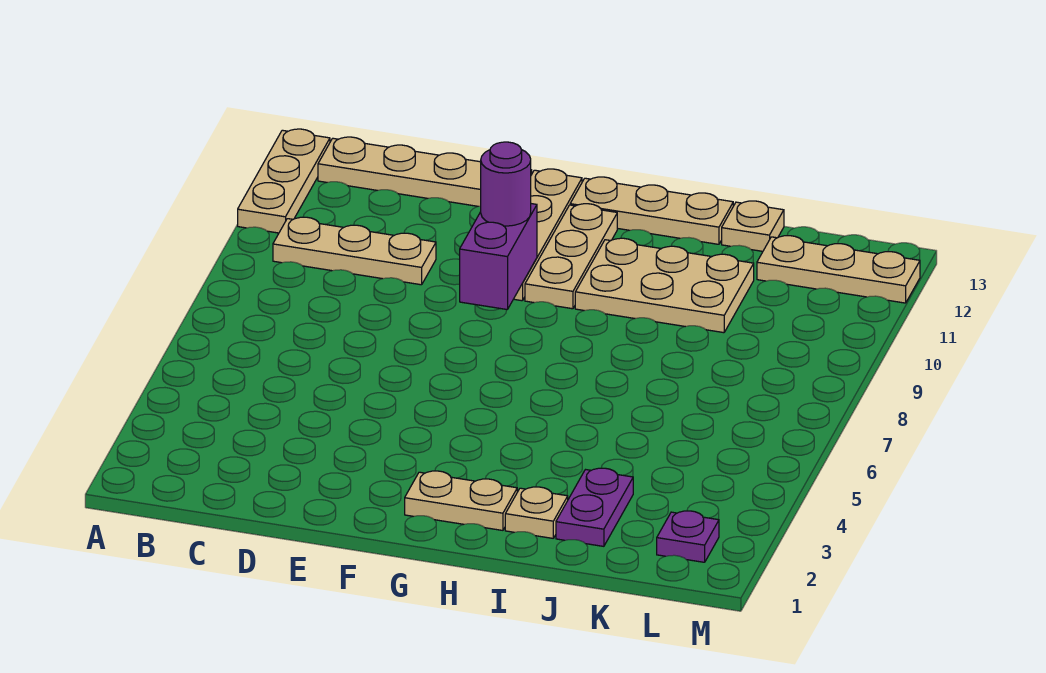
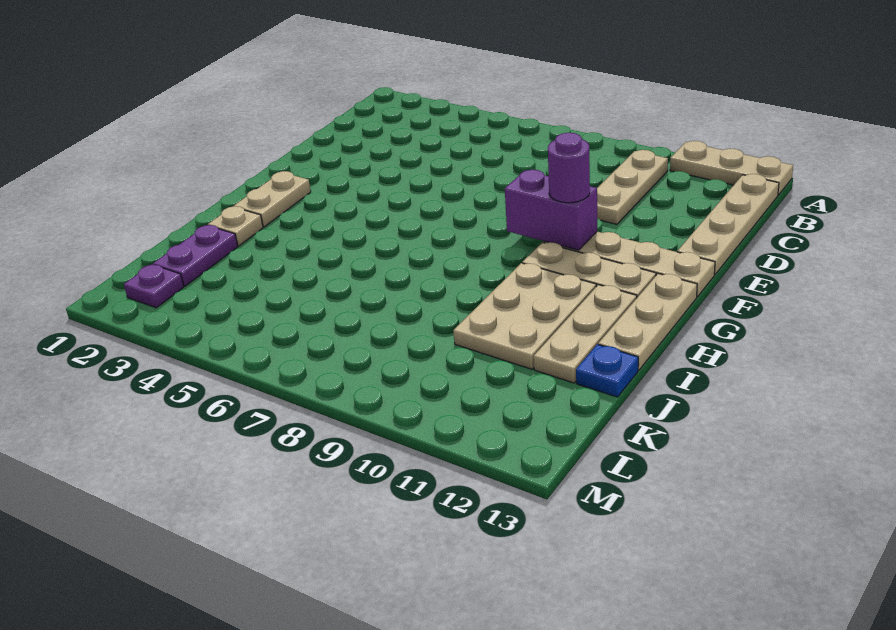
purple 1x2 plate [556,468,633,546] -> purple 1x2 plate turned to [153,225,238,286]
tan 1x1 plate [722,201,784,251] -> blue 1x1 plate [576,344,638,397]
tan 1x3 plate [757,236,920,303] -> tan 1x3 plate moved to [534,285,637,383]

